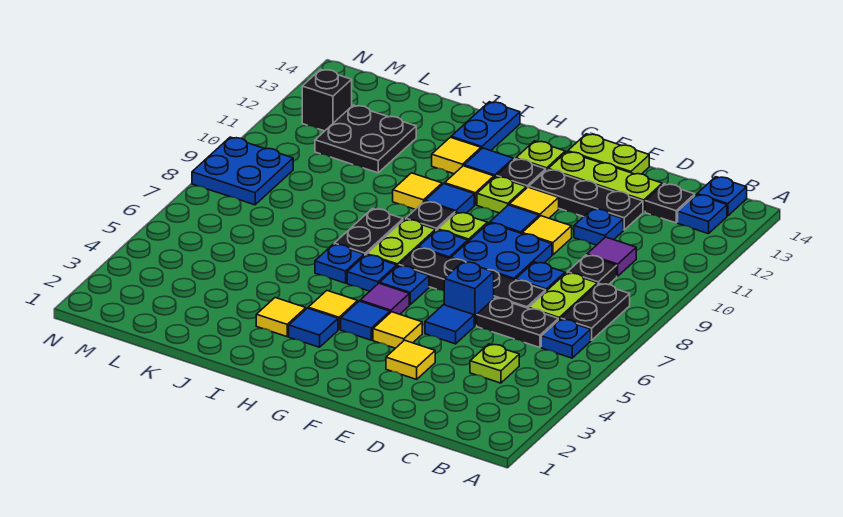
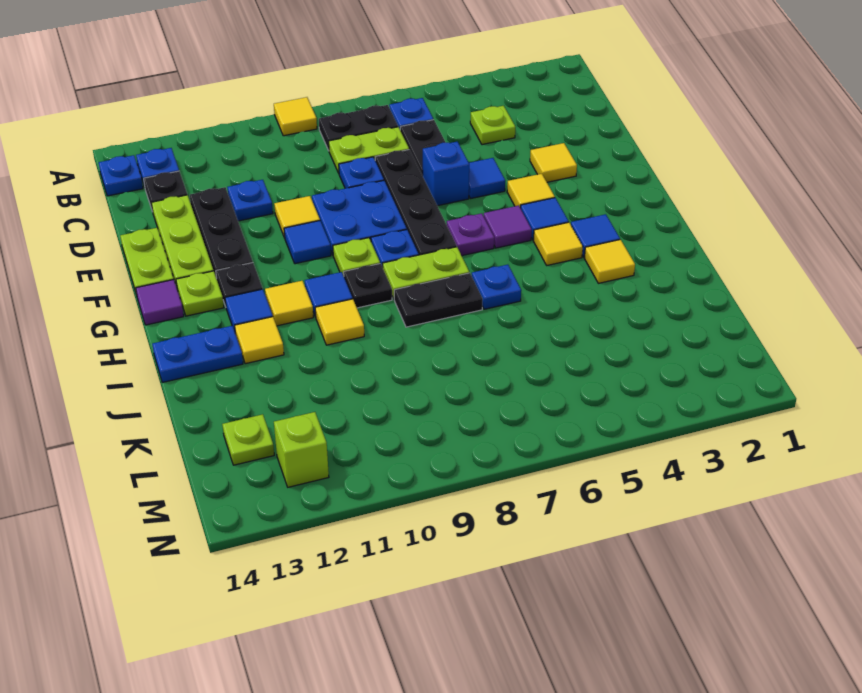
black 1x1 plate [567,255,617,285] -> none
purple 1x1 tile [587,237,636,276] -> purple 1x1 tile moved to [136,280,184,325]
yellow 1x1 tile [509,187,559,218] -> yellow 1x1 tile moved to [274,97,317,136]
blue 1x1 plate [380,266,429,304] -> purple 1x1 plate [447,213,494,256]
lime 1x1 plate [477,177,526,213] -> lime 1x1 plate moved to [222,414,274,465]
blue 1x1 plate [347,255,397,291] -> none
black 2x2 plate [315,105,416,173] -> none
blue 2x2 plate [192,137,293,205] -> none
black 1x1 brick [302,69,352,131] -> lime 1x1 brick [274,412,329,487]

